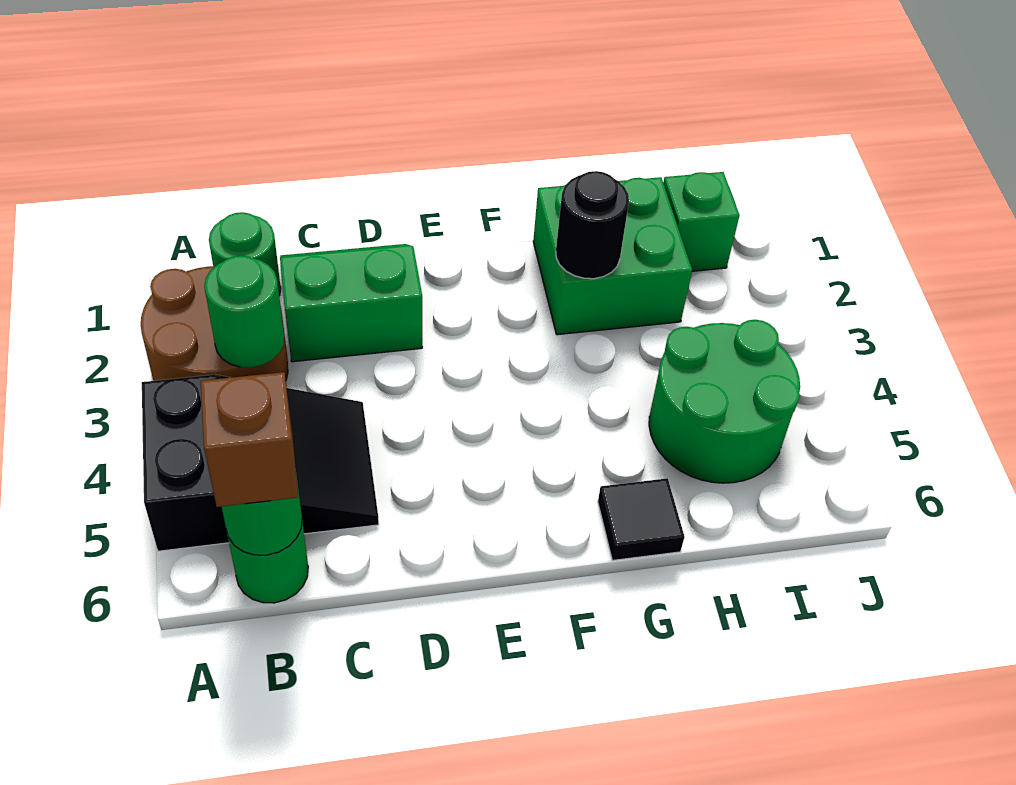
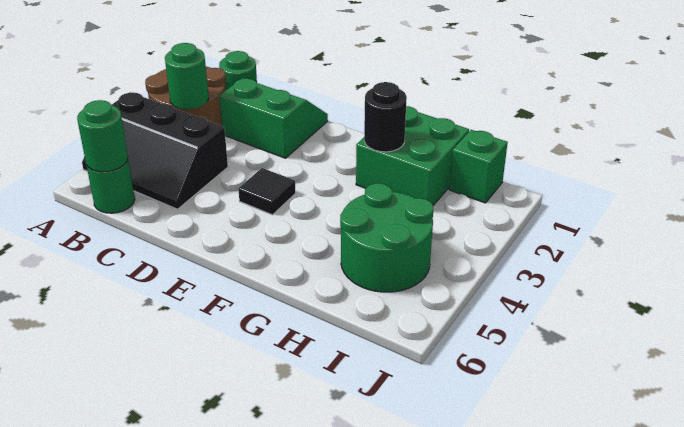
black 2x3 slope [142,375,379,551] -> black 2x3 slope turned to [82,92,228,209]
brown 1x1 brick [201,372,298,507] -> none
black 1x1 tile [598,478,685,560] -> black 1x1 tile moved to [238,168,296,215]

